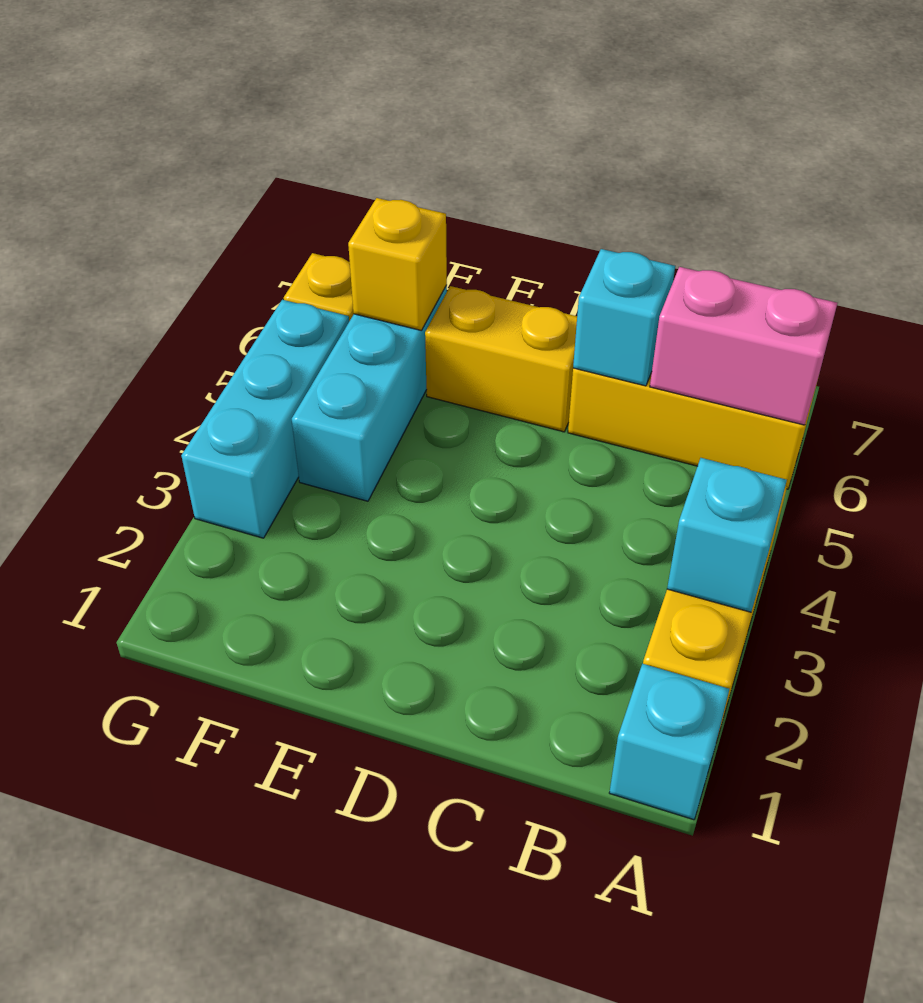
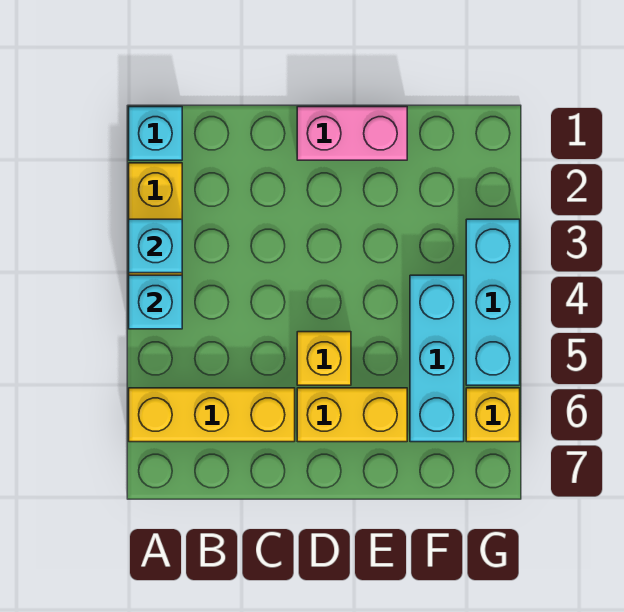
pink 1x2 brick [650,267,837,425] -> pink 1x2 brick moved to [297,107,407,160]
cyan 1x1 brick [573,249,675,386] -> cyan 1x1 brick moved to [129,275,182,329]
yellow 1x1 brick [348,198,447,331] -> yellow 1x1 brick moved to [297,332,351,385]

